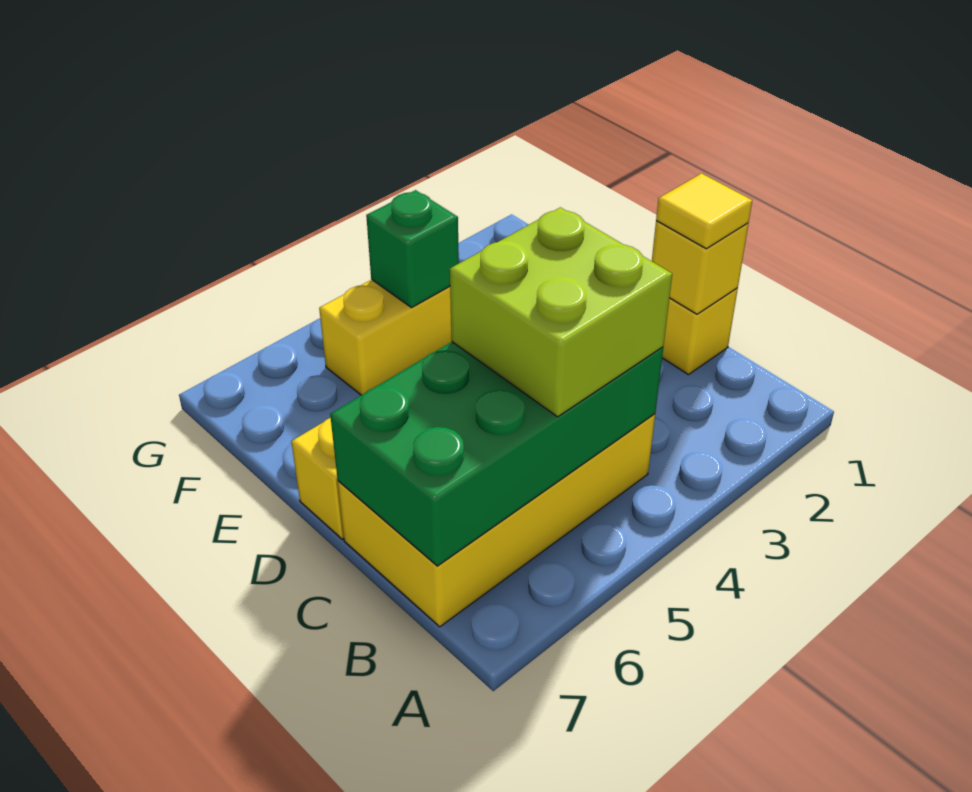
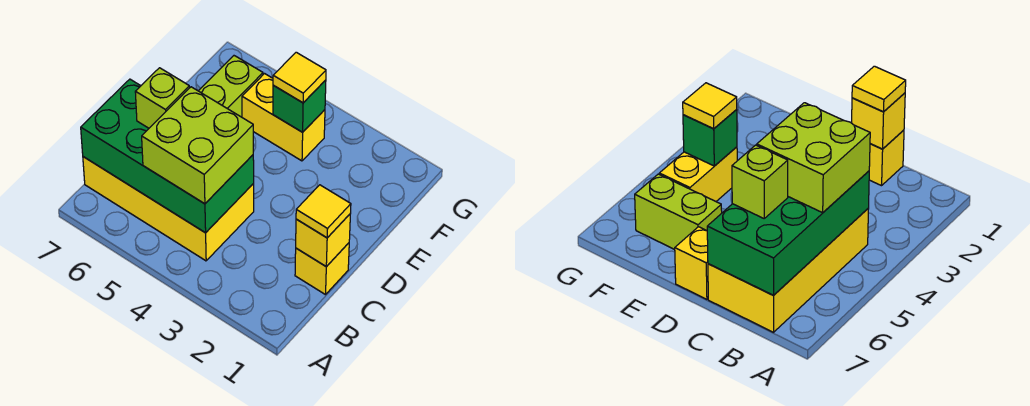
none -> lime 1x1 brick [135,68,190,128]
none -> lime 1x2 brick [199,56,263,117]
none -> yellow 1x1 tile [273,52,326,103]

